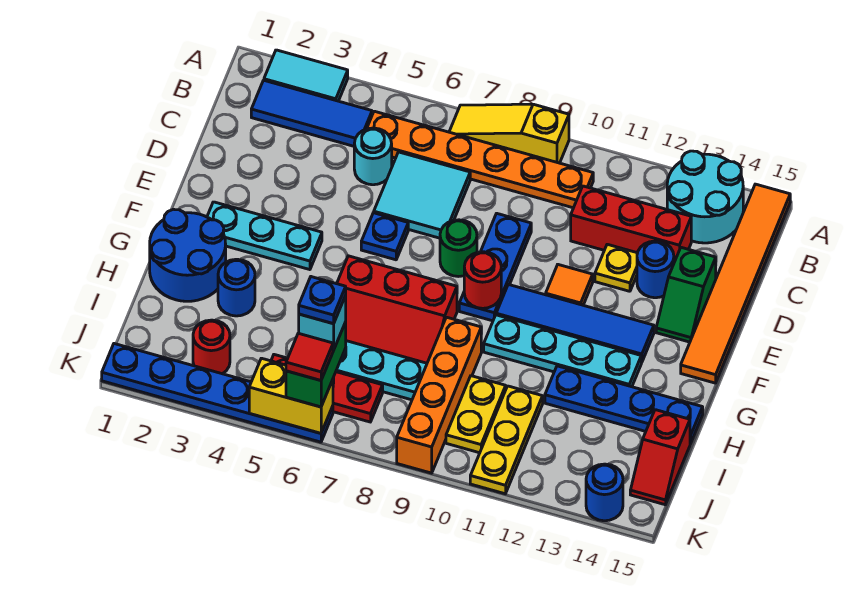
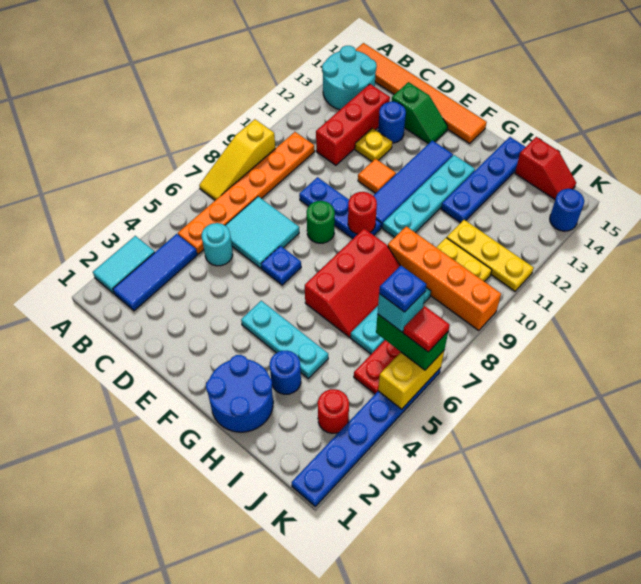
cyan 1x3 plate [207,202,322,270] -> cyan 1x3 plate turned to [241,301,328,378]

